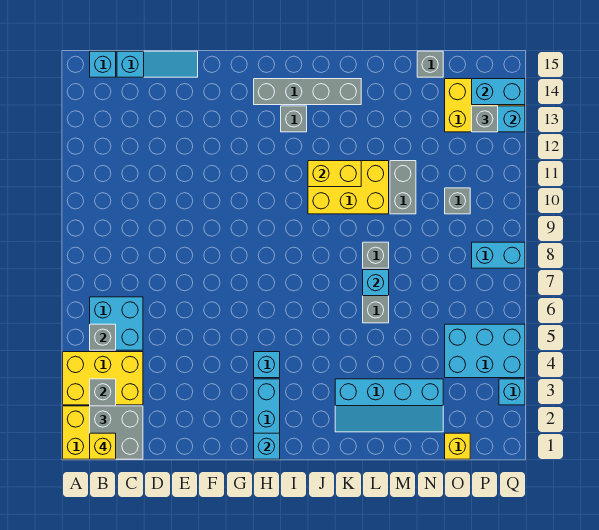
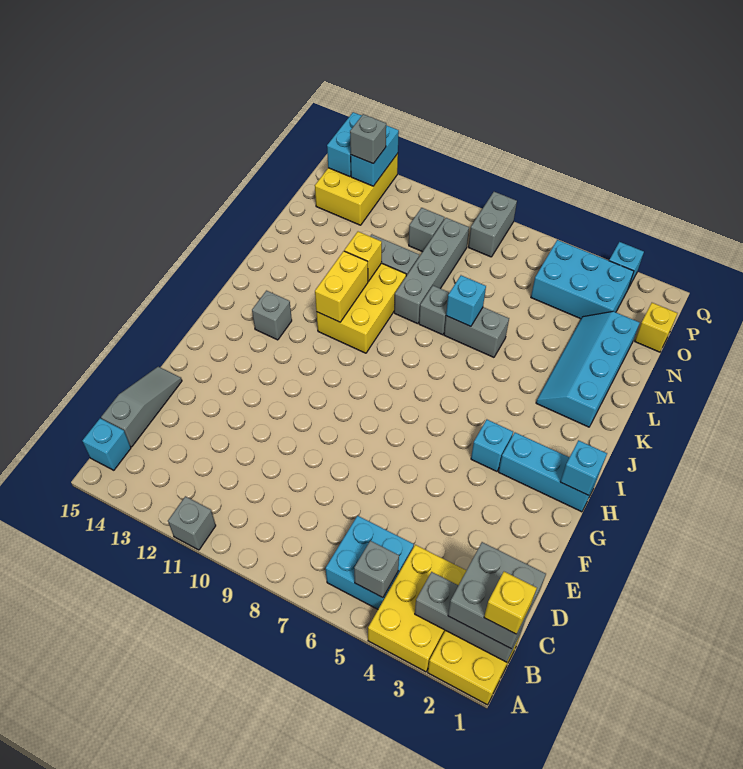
cyan 1x3 slope [117,51,198,77] -> grey 1x3 slope [101,367,182,447]
grey 1x4 brick [254,79,361,105] -> grey 1x4 brick moved to [394,218,469,324]
cyan 2x4 slope [335,379,443,432] -> cyan 2x4 slope turned to [536,311,640,427]
none -> yellow 1x1 brick [344,232,382,281]
grey 1x1 brick [417,51,443,77] -> grey 1x1 brick moved to [168,496,216,550]
cyan 2x3 brick [445,324,525,378] -> cyan 2x3 brick turned to [531,240,634,319]
cyan 1x2 brick [472,242,525,268] -> grey 1x2 brick [468,192,517,257]

